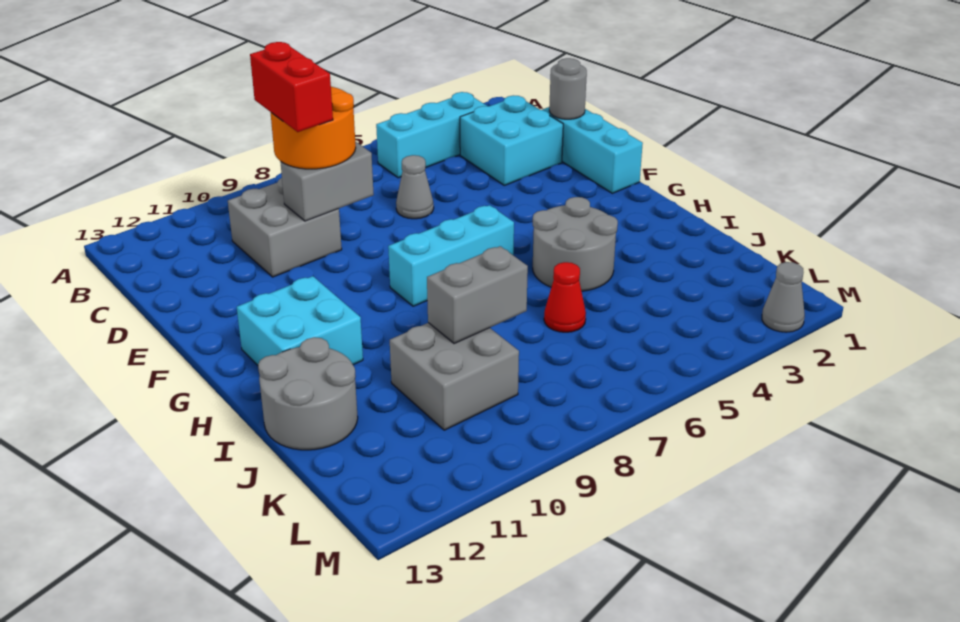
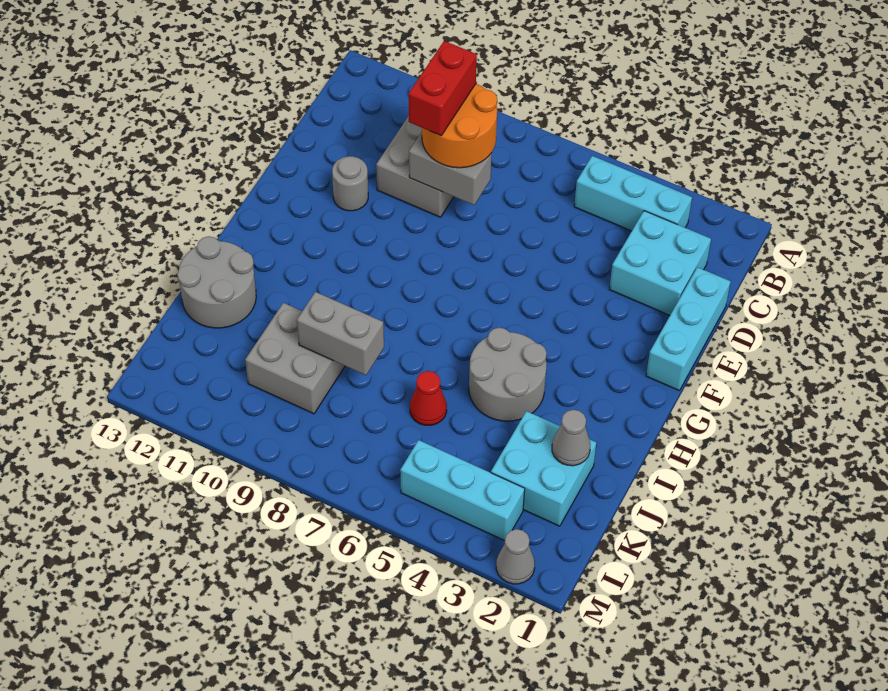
grey 1x1 round brick [549,58,587,119] -> grey 1x1 round brick moved to [332,156,368,211]
grey 1x1 cone [396,155,434,219] -> grey 1x1 cone moved to [552,410,590,466]
cyan 1x3 brick [388,205,514,306] -> cyan 1x3 brick moved to [400,440,525,541]
cyan 2x2 brick [237,276,363,365] -> cyan 2x2 brick moved to [491,411,596,526]

